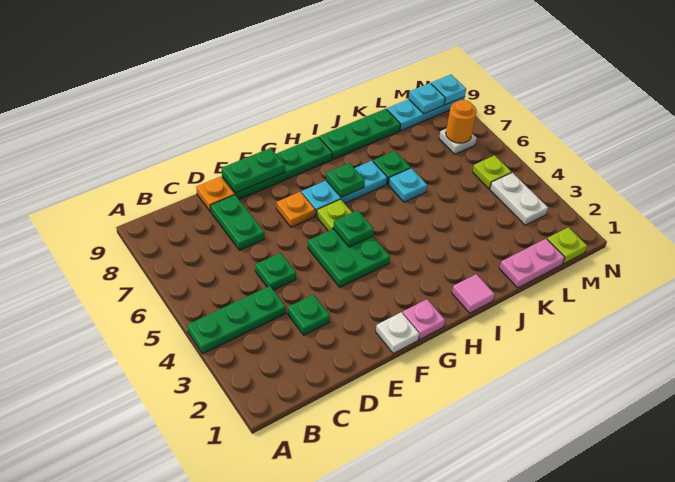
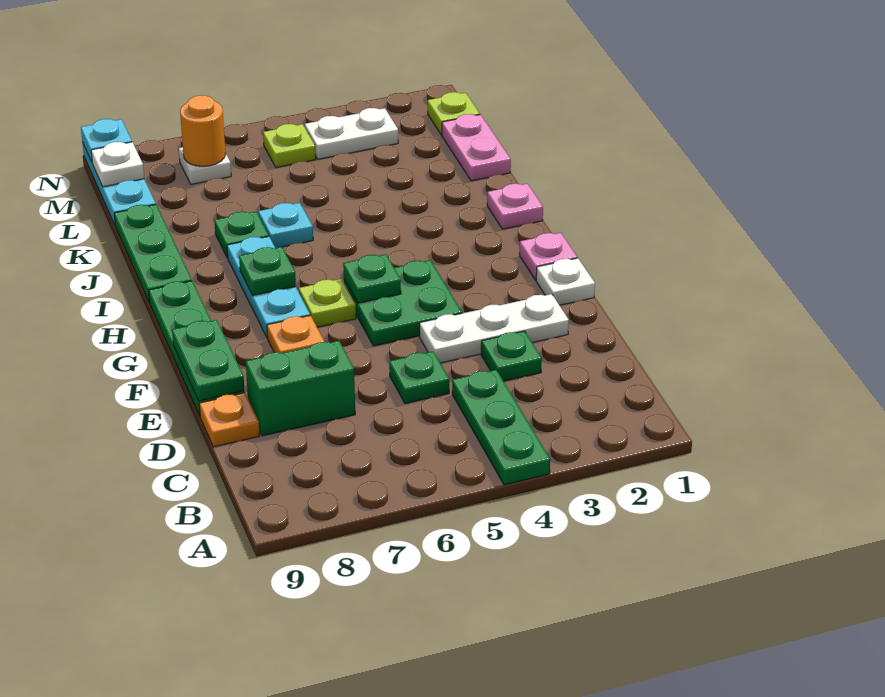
green 1x2 plate [210,195,264,250] -> green 1x2 brick [246,341,355,436]
none -> white 1x3 plate [420,294,569,363]
pink 1x1 tile [452,274,495,313] -> pink 1x1 plate [487,184,543,229]
cyan 1x1 plate [409,83,445,114] -> white 1x1 plate [91,142,144,187]

